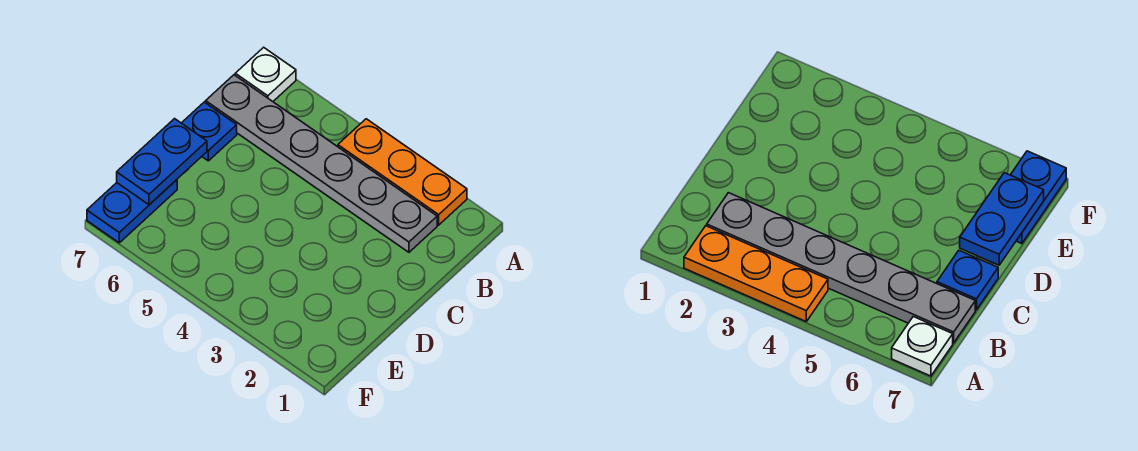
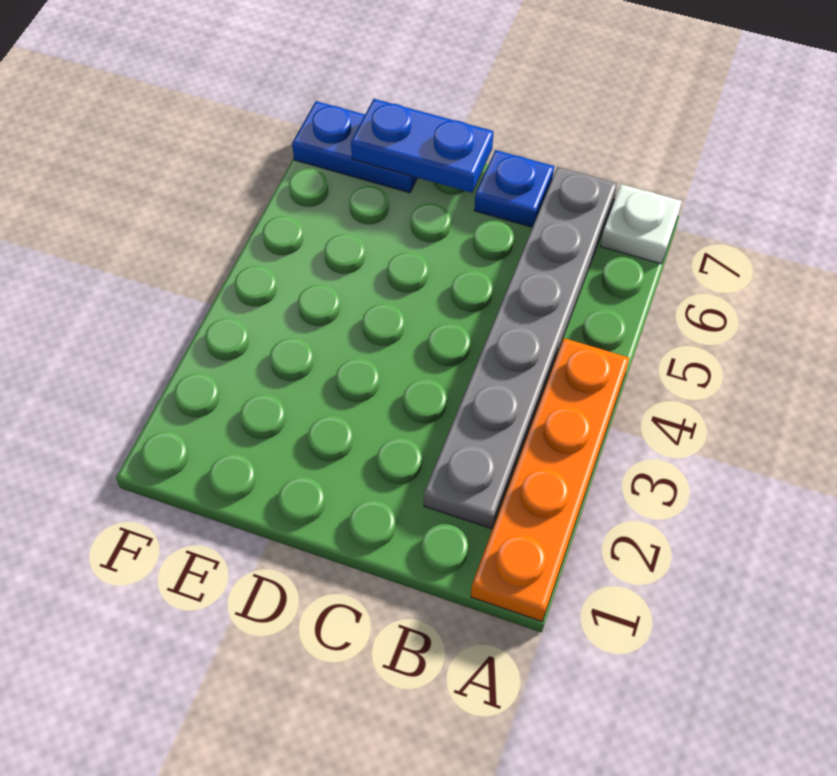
orange 1x3 plate [338,119,467,225] -> orange 1x4 plate [471,338,629,621]

